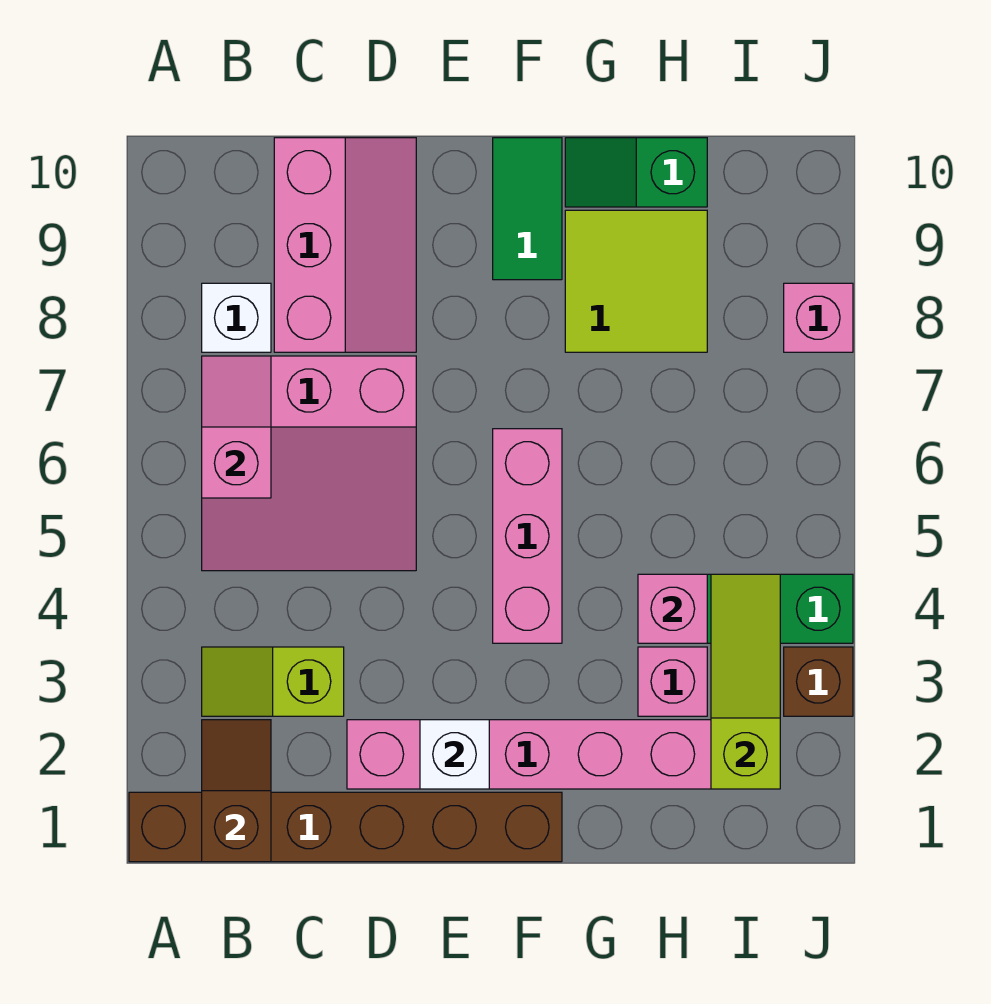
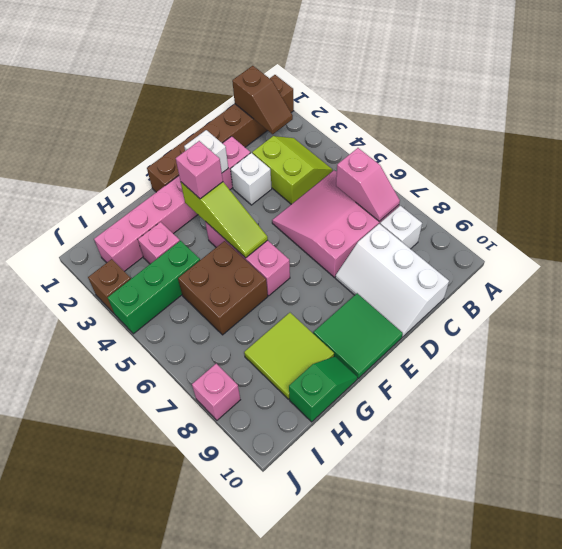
lime 1x2 slope [202,647,344,716] -> lime 2x2 slope [252,136,333,204]
pink 2x3 slope [274,138,416,352] -> white 2x3 slope [335,224,449,337]
none -> white 1x1 brick [231,153,272,205]
green 1x2 tile [493,138,562,280] -> green 2x2 tile [313,293,403,378]
none -> brown 2x2 brick [178,241,268,335]
pink 1x1 brick [638,574,707,643] -> pink 1x1 brick moved to [176,141,223,199]
lime 1x3 slope [711,574,780,789] -> lime 1x3 slope moved to [181,182,268,258]

